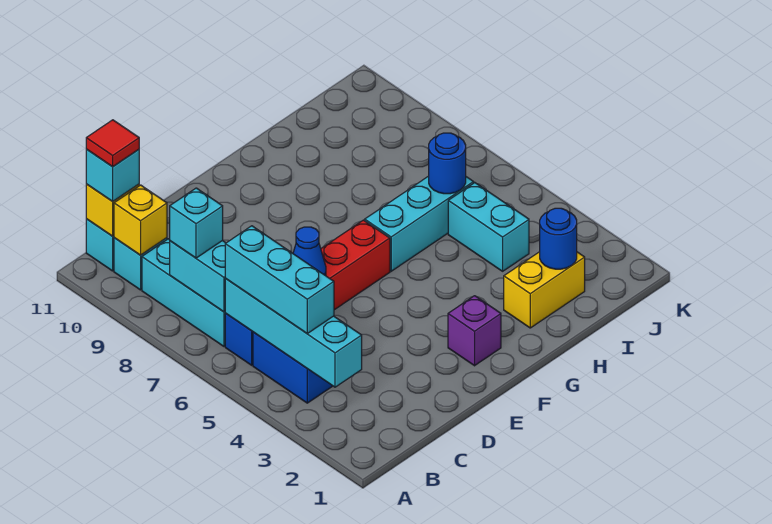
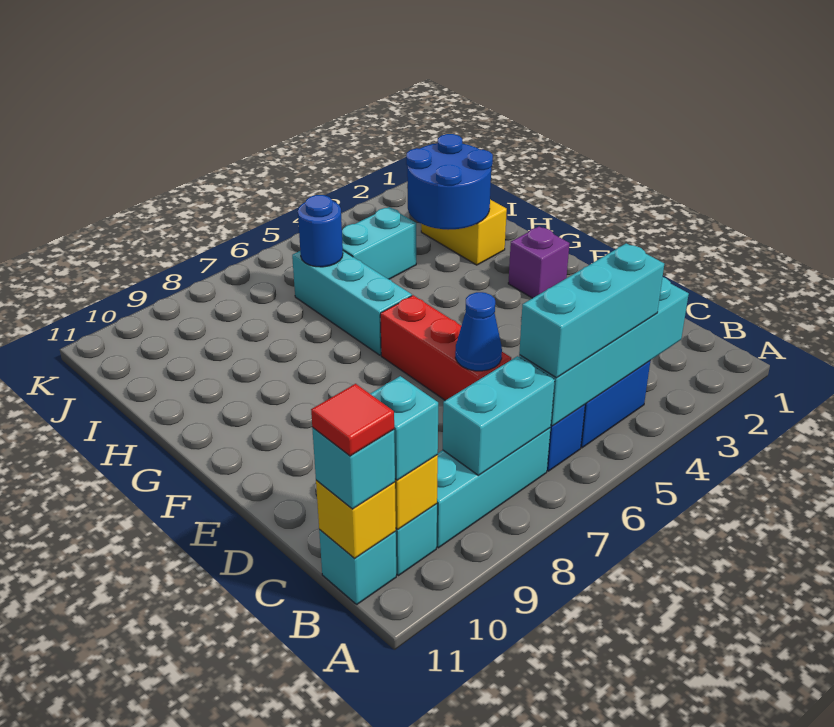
cyan 1x1 brick [170,188,223,258] -> cyan 1x1 brick moved to [370,376,438,480]
blue 1x1 round brick [540,208,577,269] -> blue 2x2 round brick [406,134,493,230]

